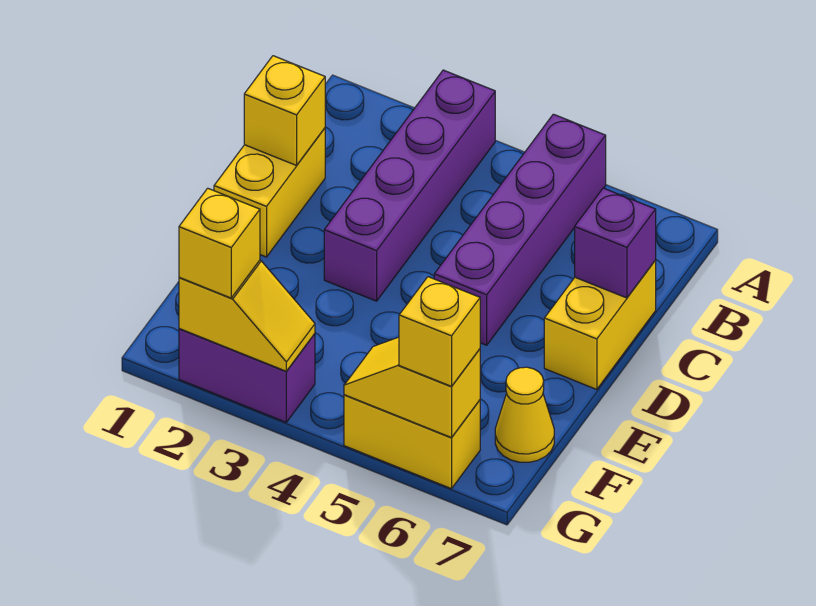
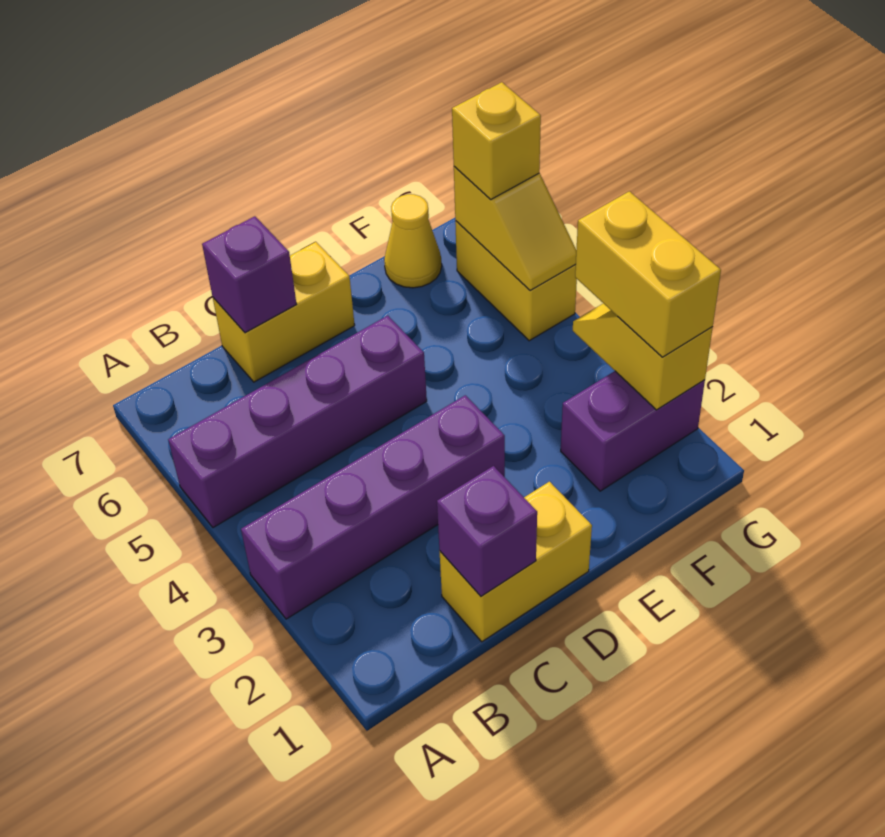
yellow 1x1 brick [244,56,325,165] -> purple 1x1 brick [437,466,537,596]
purple 1x2 brick [179,329,315,422] -> purple 1x2 brick turned to [561,371,705,491]
yellow 1x1 brick [179,188,260,298] -> yellow 1x2 brick [575,191,721,357]

